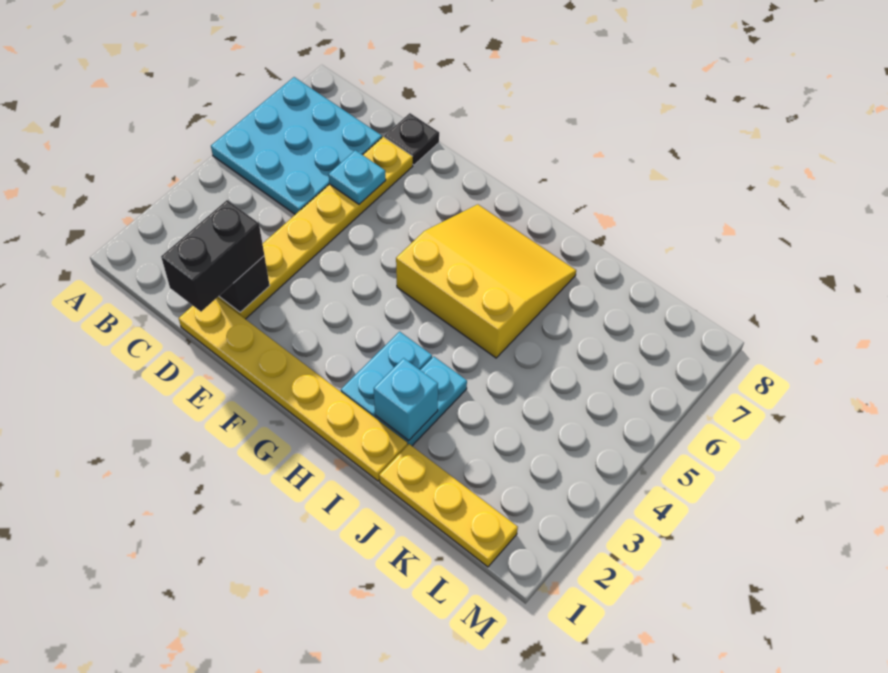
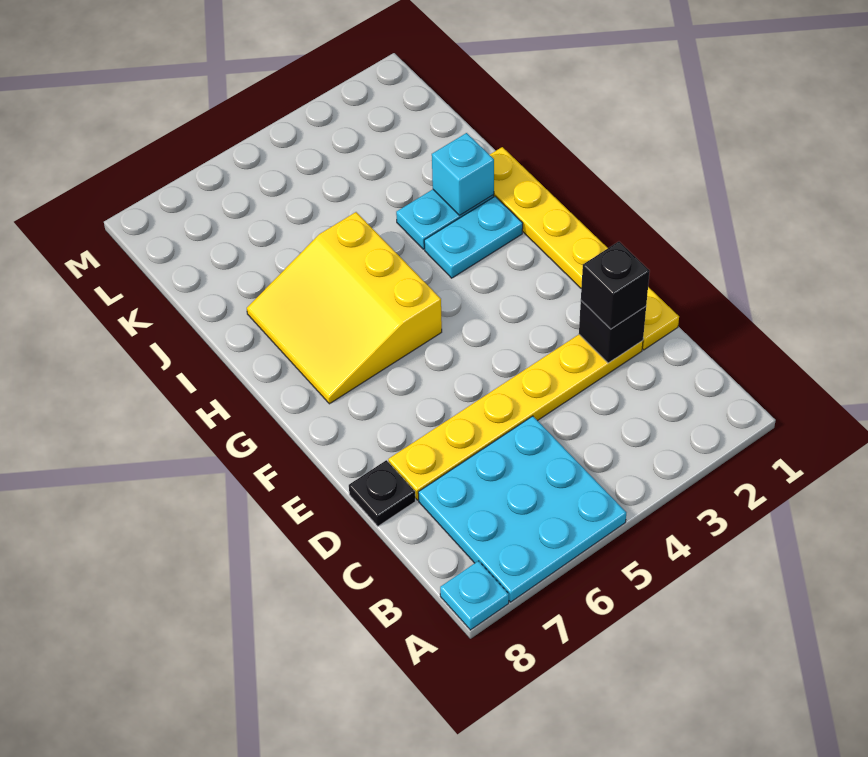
black 1x2 brick [161,200,264,312] -> black 1x1 brick [581,242,650,329]
cyan 1x1 plate [329,150,386,204] -> cyan 1x1 plate moved to [440,561,509,630]
yellow 1x3 plate [379,444,518,567] -> none

